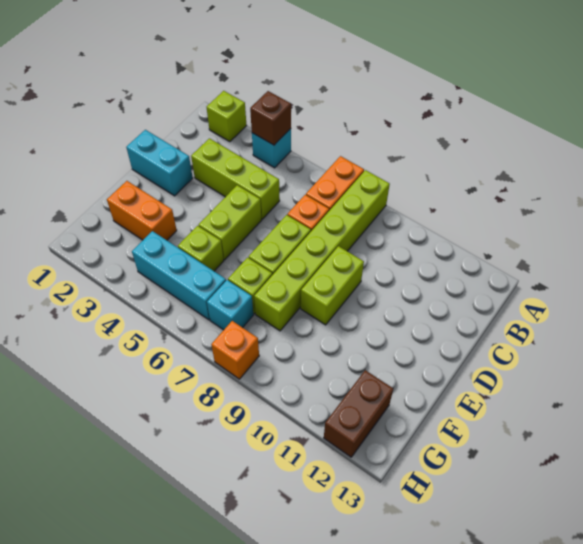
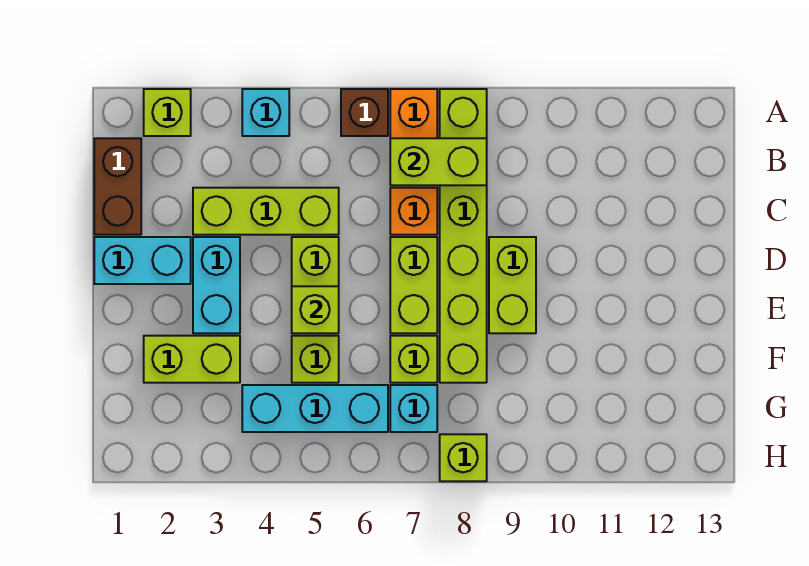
brown 1x1 brick [250,91,291,145] -> brown 1x1 brick moved to [341,89,388,136]
none -> lime 1x2 brick [390,138,487,185]
none -> cyan 1x2 brick [193,237,240,333]
none -> lime 1x1 brick [292,286,339,333]
orange 1x2 brick [107,181,177,240] -> lime 1x2 brick [144,336,240,383]
brown 1x2 brick [324,370,393,457] -> brown 1x2 brick moved to [94,138,141,235]
orange 1x1 brick [211,321,259,379] -> lime 1x1 brick [440,434,487,481]

